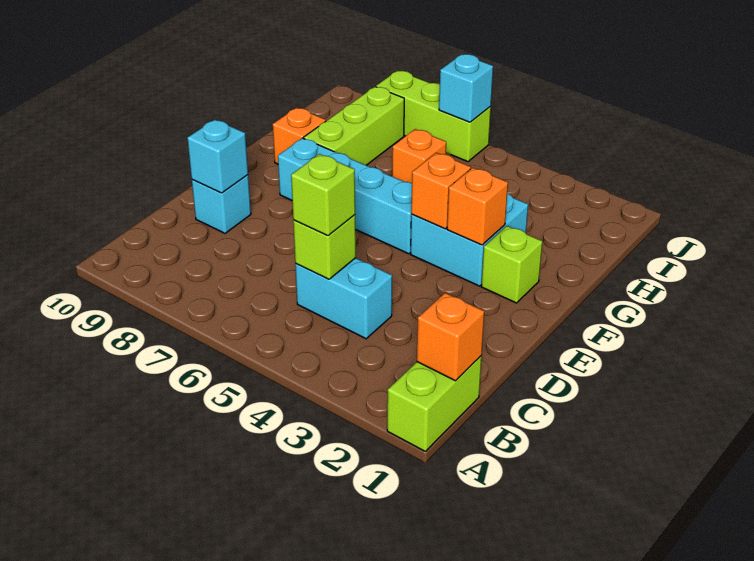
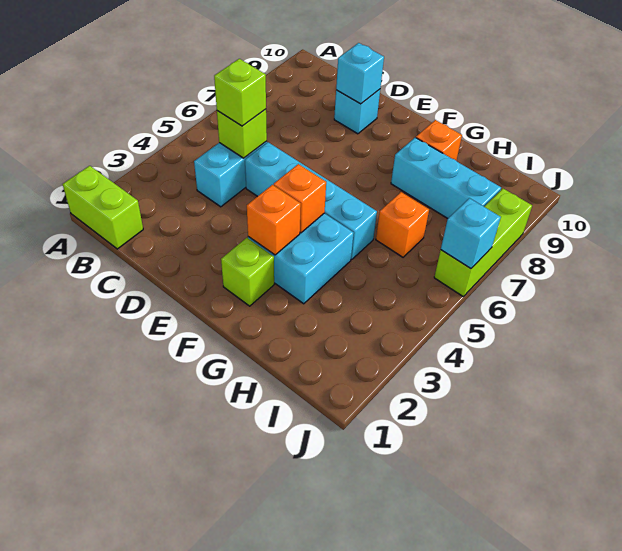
orange 1x1 brick [417,293,484,381] -> none
cyan 1x4 brick [278,138,412,254] -> cyan 1x4 brick turned to [245,142,377,260]
lime 1x3 brick [304,87,404,165] -> cyan 1x3 brick [391,138,501,219]

